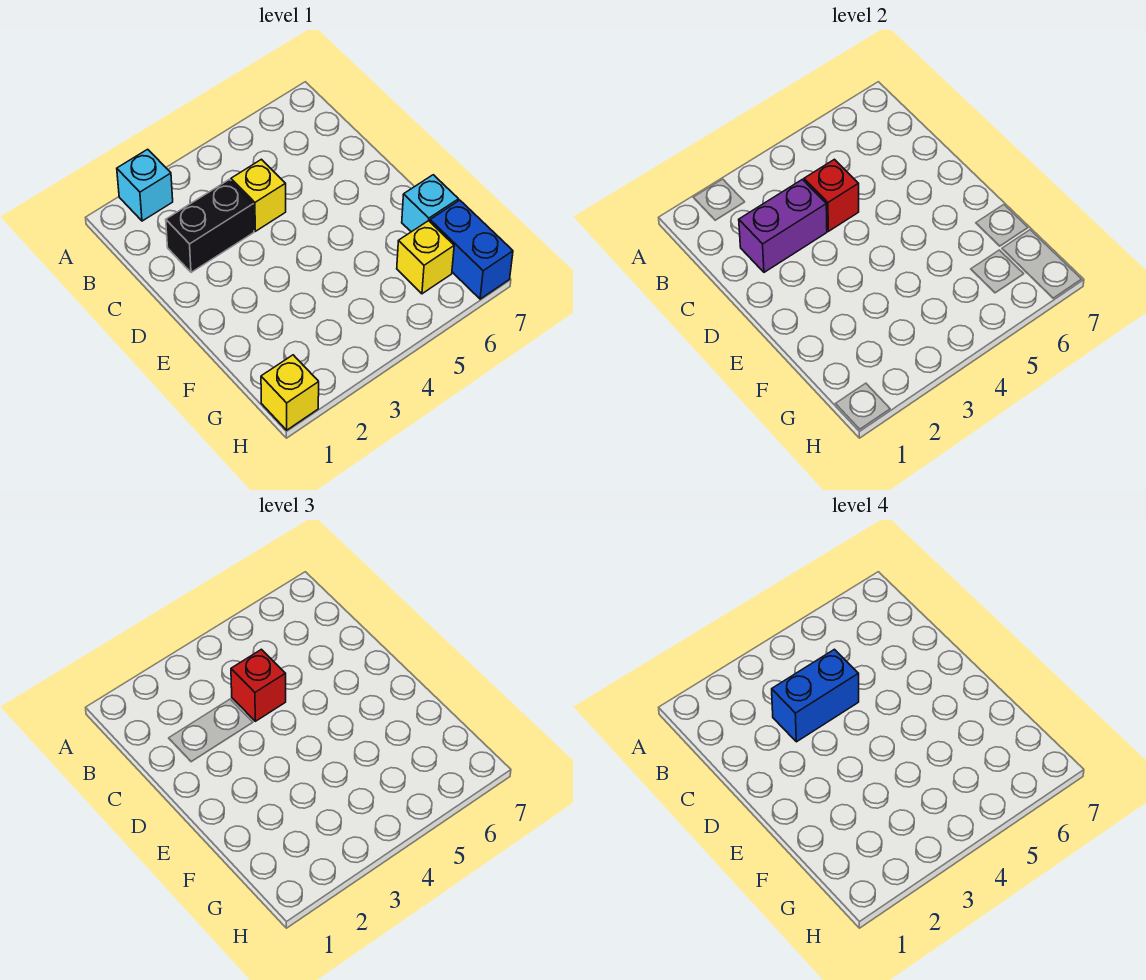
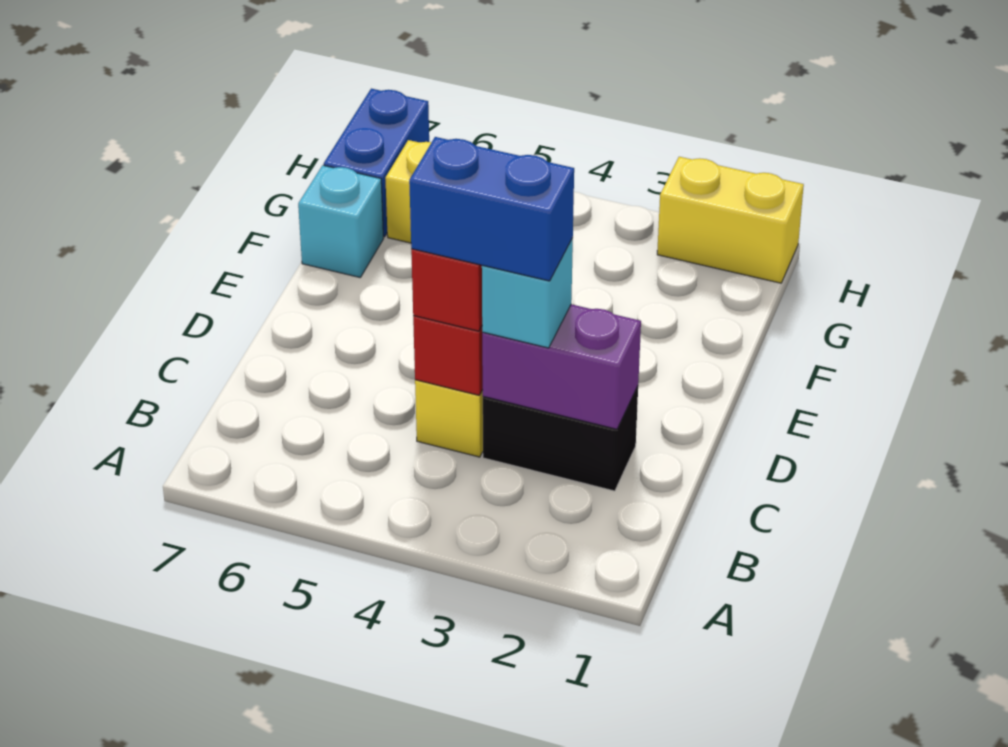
cyan 1x1 brick [117,149,173,221] -> cyan 1x1 brick moved to [482,238,573,348]
yellow 1x1 brick [261,355,319,430] -> yellow 1x2 brick [657,157,804,283]

